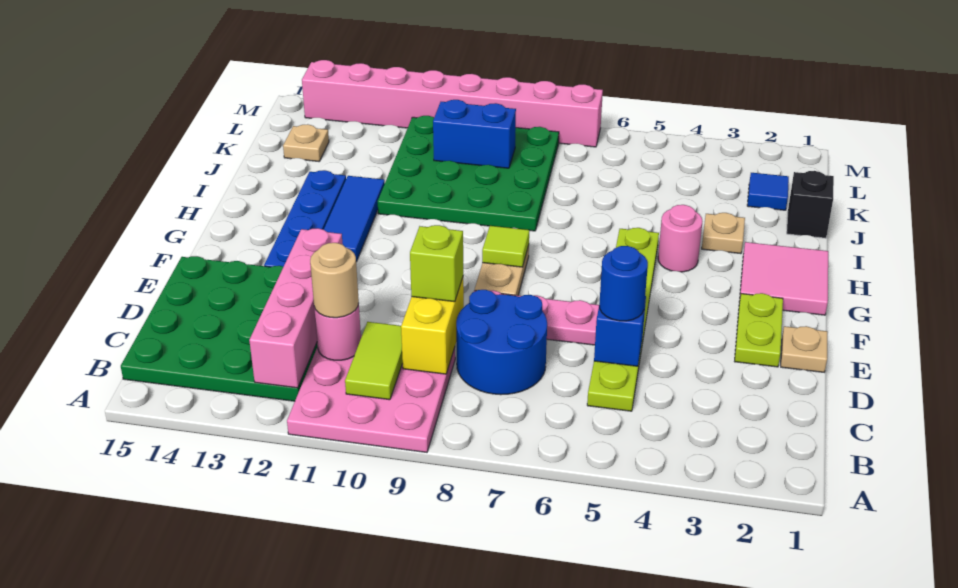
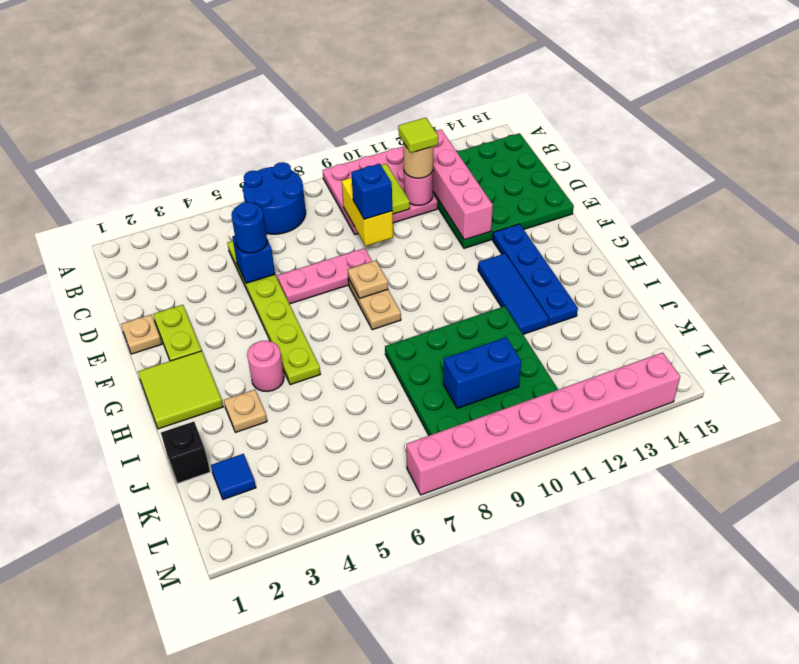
blue 2x2 round brick [456,290,547,395] -> blue 2x2 round brick moved to [243,162,306,234]
lime 1x1 brick [410,225,463,302] -> blue 1x1 brick [351,164,392,219]
pink 2x2 tile [739,242,828,315] -> lime 2x2 tile [138,351,223,429]
lime 1x1 tile [482,226,529,267] -> lime 1x1 tile moved to [398,118,438,153]
tan 1x1 plate [283,124,329,161] -> tan 1x1 plate moved to [348,260,388,298]

